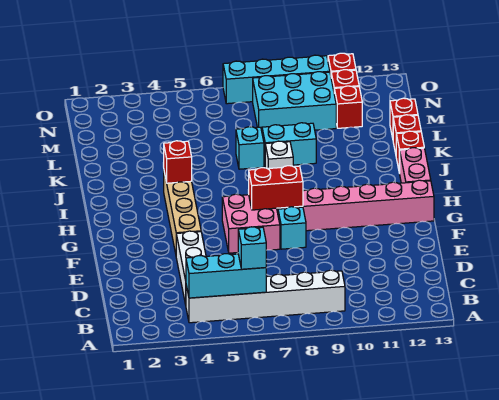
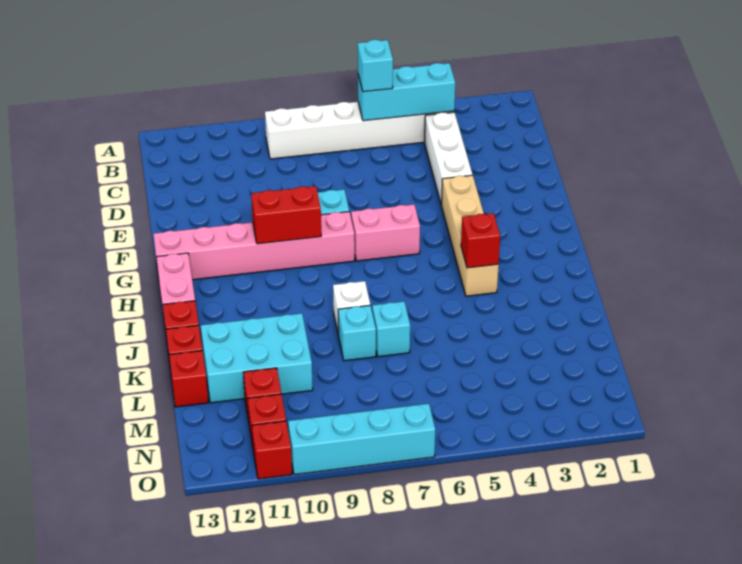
pink 2x2 brick [222,194,280,253] -> pink 1x2 brick [351,204,420,261]
red 1x2 brick [249,166,303,210] -> red 1x2 brick moved to [251,186,321,244]
cyan 1x2 brick [262,123,316,165] -> cyan 1x1 brick [338,305,376,361]
cyan 2x3 brick [253,72,336,131] -> cyan 2x3 brick moved to [201,313,313,403]

